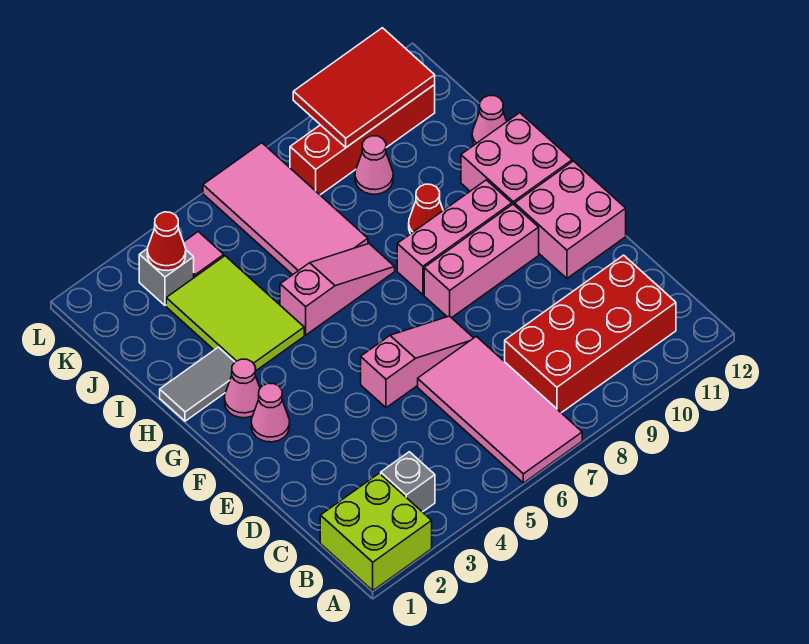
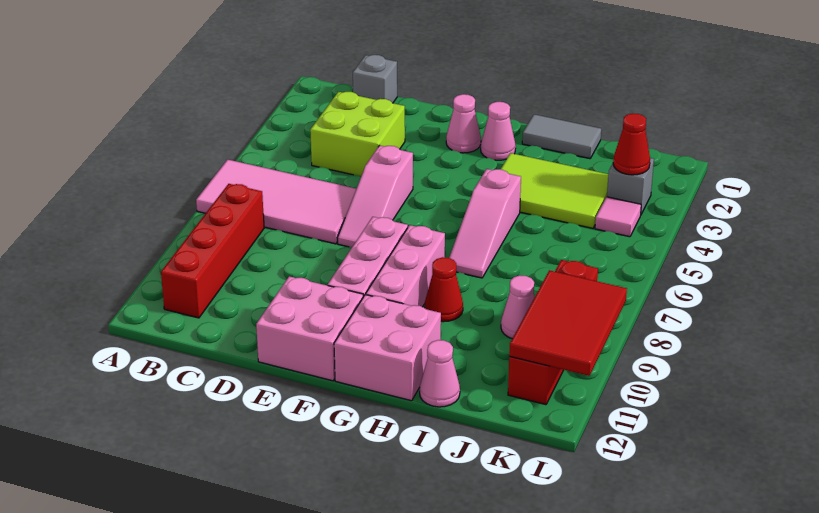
lime 2x2 brick [320,473,432,591] -> lime 2x2 brick moved to [310,92,405,176]
grey 1x1 brick [381,452,435,512] -> grey 1x1 brick moved to [353,55,397,103]
red 2x4 brick [505,255,676,413] -> red 1x4 brick [161,184,264,318]
grey 1x2 tile [160,347,235,421] -> grey 1x2 tile turned to [522,114,601,159]
pink 2x4 tile [203,143,368,275] -> none

